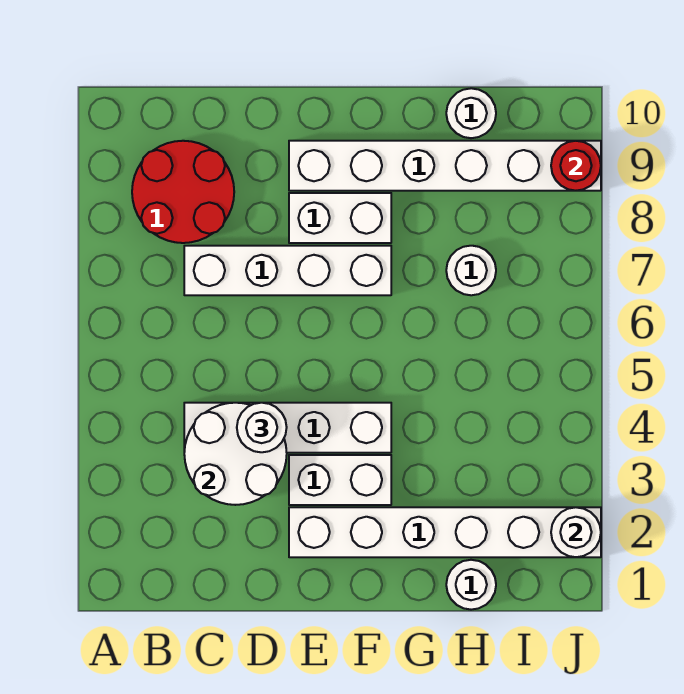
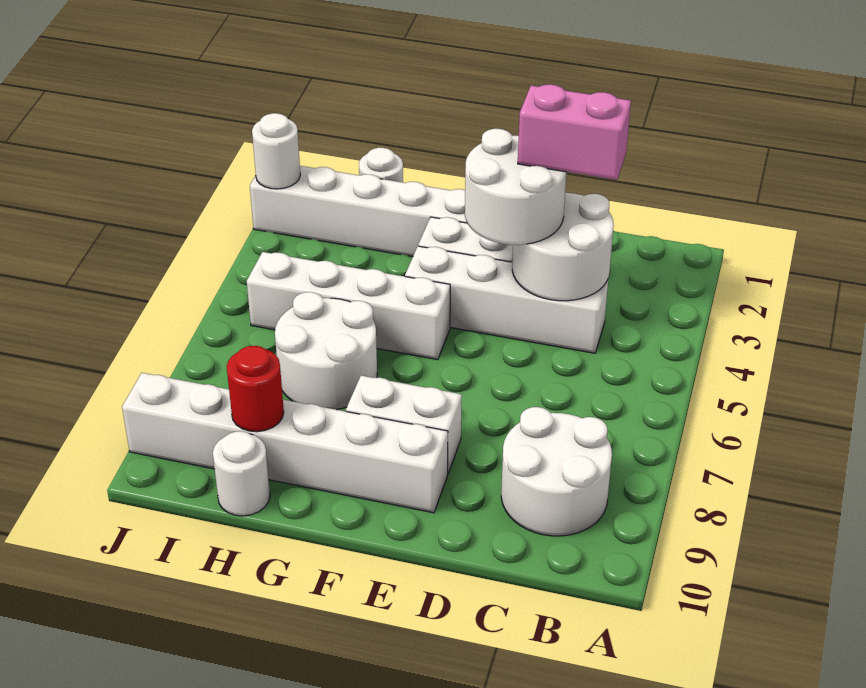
red 2x2 round brick [132,141,234,243] -> white 2x2 round brick [501,407,612,536]
none -> pink 1x2 brick [518,84,631,180]
white 1x4 brick [184,246,391,295] -> white 1x4 brick moved to [247,252,450,360]
white 1x1 round brick [237,403,287,452] -> white 2x2 round brick [465,129,566,245]
white 1x1 round brick [446,246,496,295] -> white 2x2 round brick [275,292,377,410]
red 1x1 round brick [551,141,601,191] -> red 1x1 round brick moved to [227,346,284,432]

